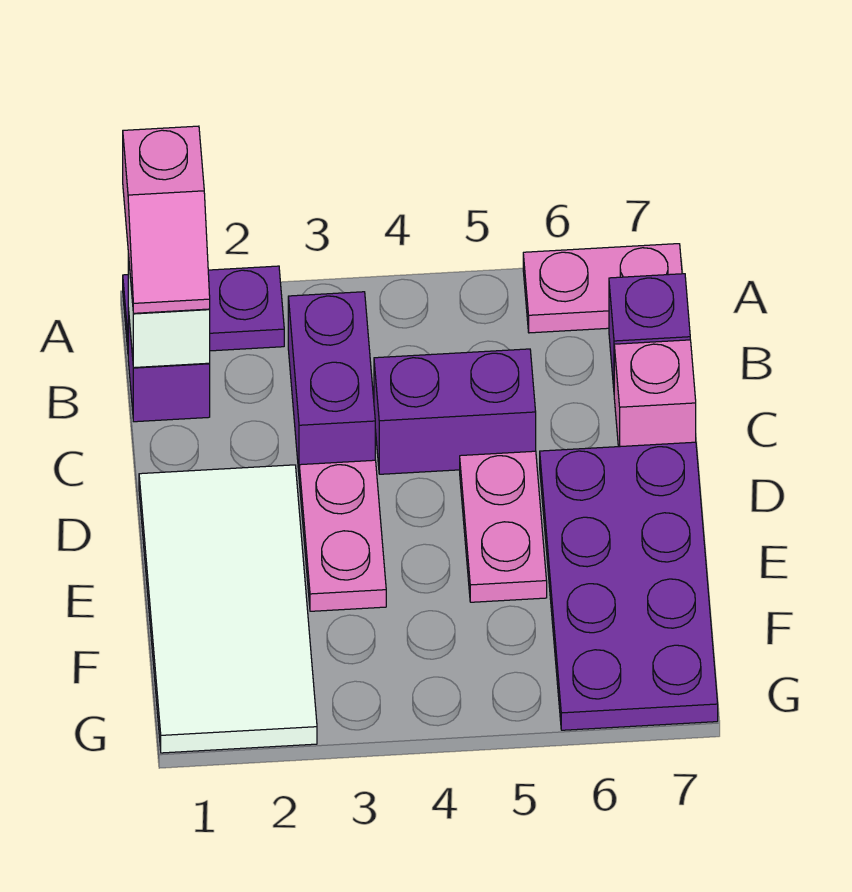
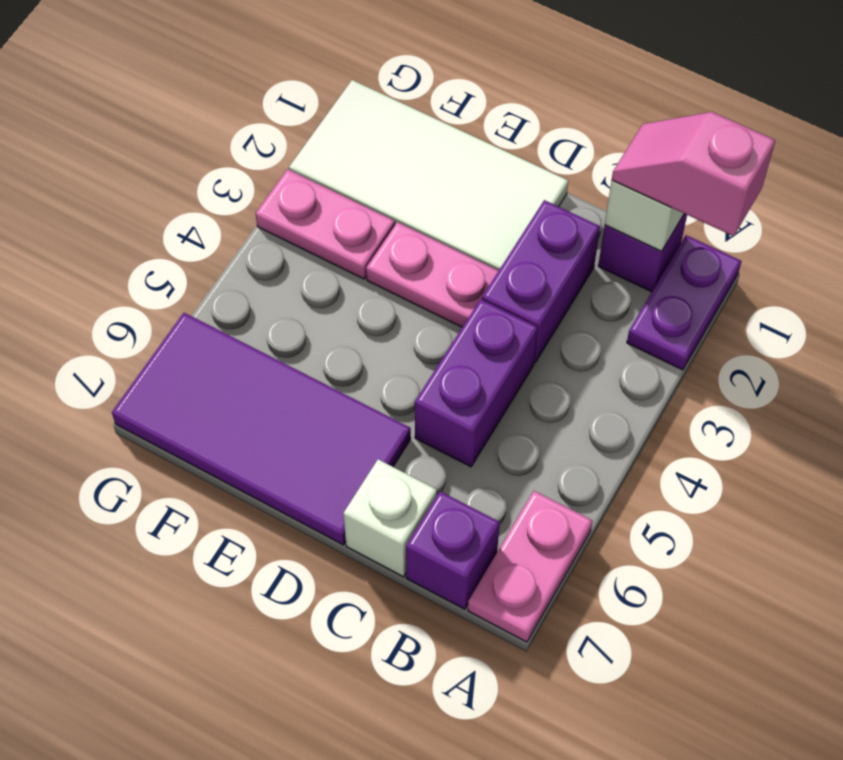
purple 1x2 brick [288,292,375,472] -> purple 1x2 brick turned to [482,200,600,363]
pink 1x1 brick [614,340,696,447] -> white 1x1 brick [343,459,437,577]
pink 1x2 plate [460,451,547,602] -> pink 1x2 plate moved to [256,169,395,279]
purple 2x4 plate [540,442,718,730] -> purple 2x4 tile [112,313,411,545]

